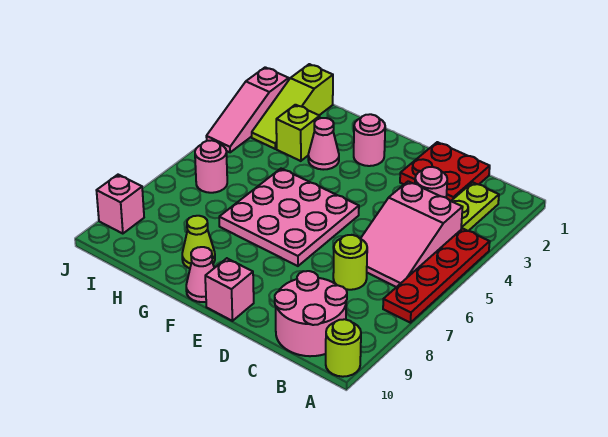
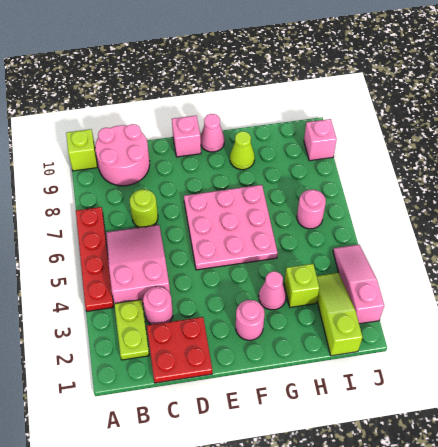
lime 1x1 round brick [326,319,361,377] -> lime 1x1 brick [66,129,97,171]

